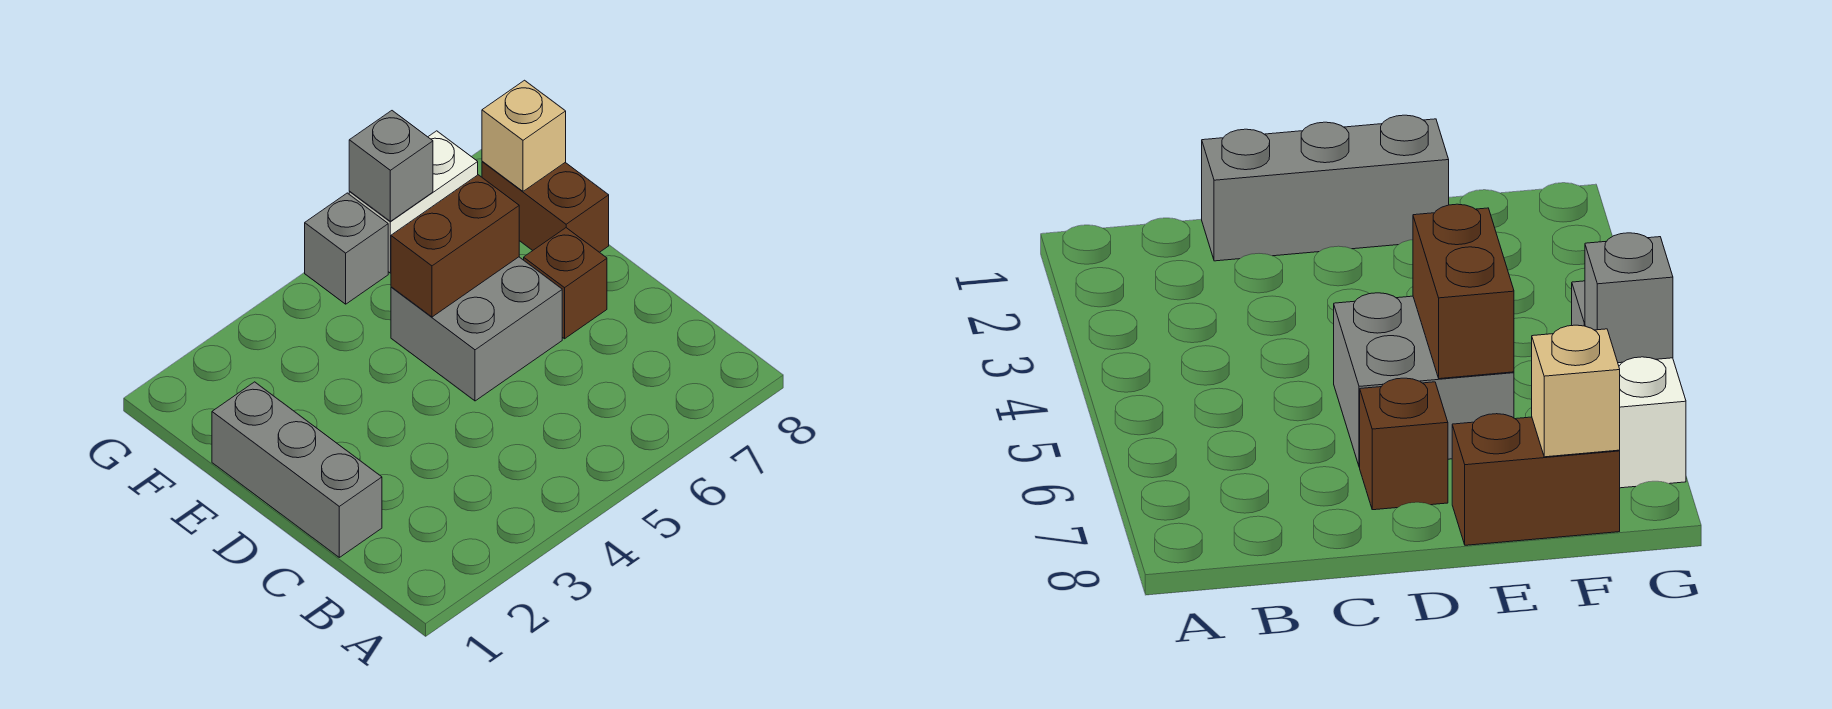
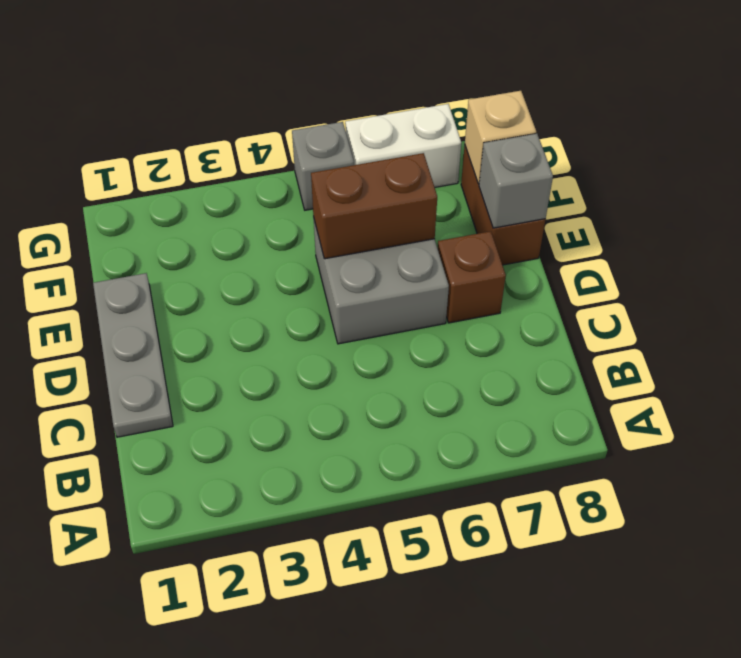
grey 1x3 brick [212,382,382,557] -> grey 1x3 plate [93,273,173,437]
grey 1x1 brick [349,111,433,221] -> grey 1x1 brick moved to [479,133,553,228]

